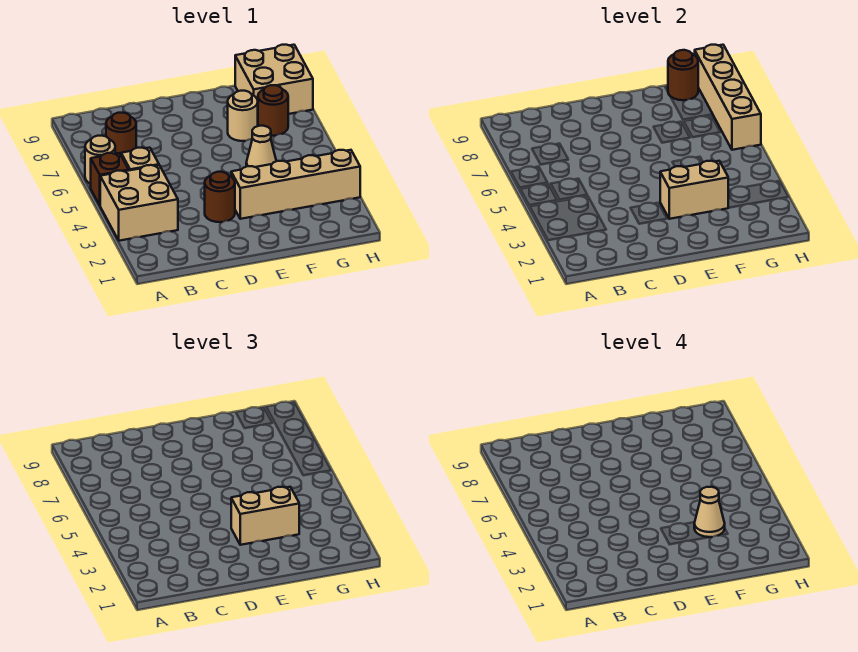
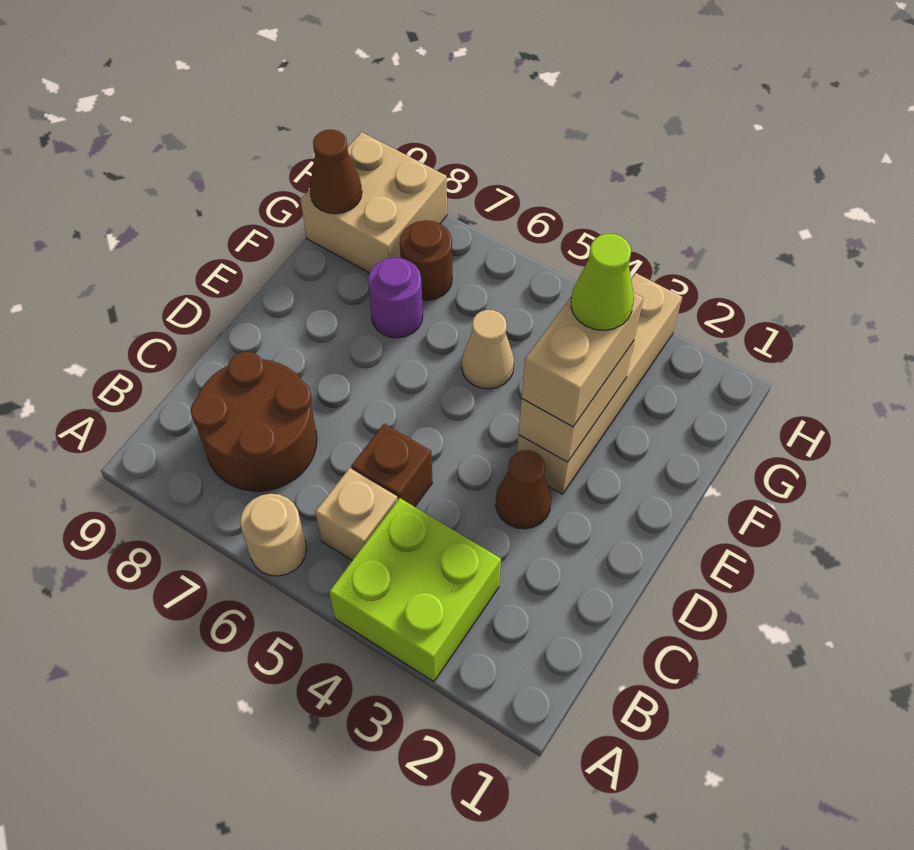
tan 2x2 brick [100,165,178,241] -> lime 2x2 brick [329,498,501,682]
brown 1x1 brick [91,153,129,205] -> brown 1x1 brick moved to [351,424,432,507]
brown 1x1 round brick [106,113,136,155] -> brown 2x2 round brick [191,352,317,491]
brown 1x1 round brick [205,172,235,222] -> brown 1x1 cone [496,450,551,529]
tan 1x1 cone [694,487,725,537] -> lime 1x1 cone [571,234,634,330]
tan 1x1 round brick [228,91,258,141] -> purple 1x1 round brick [368,258,423,338]
brown 1x1 round brick [668,50,698,100] -> brown 1x1 cone [310,130,362,214]
tan 1x4 brick [695,45,761,150] -> none

